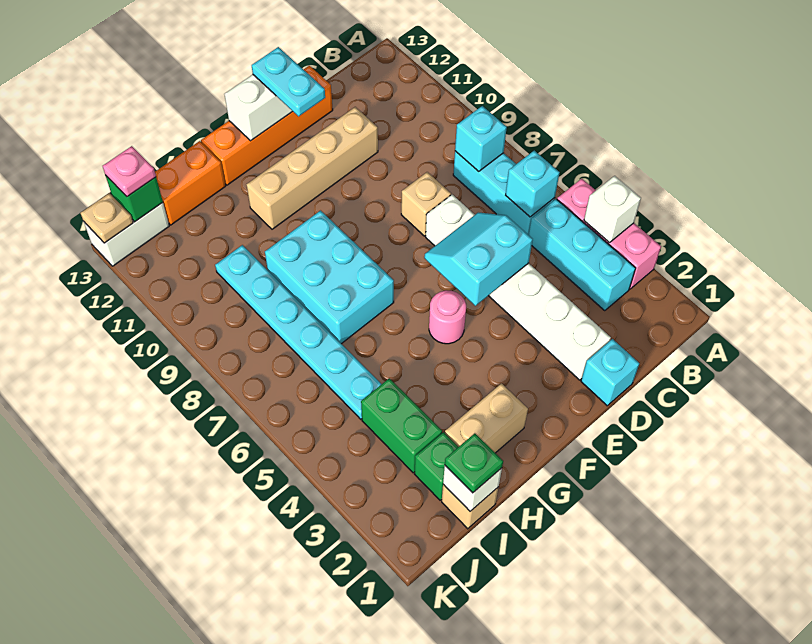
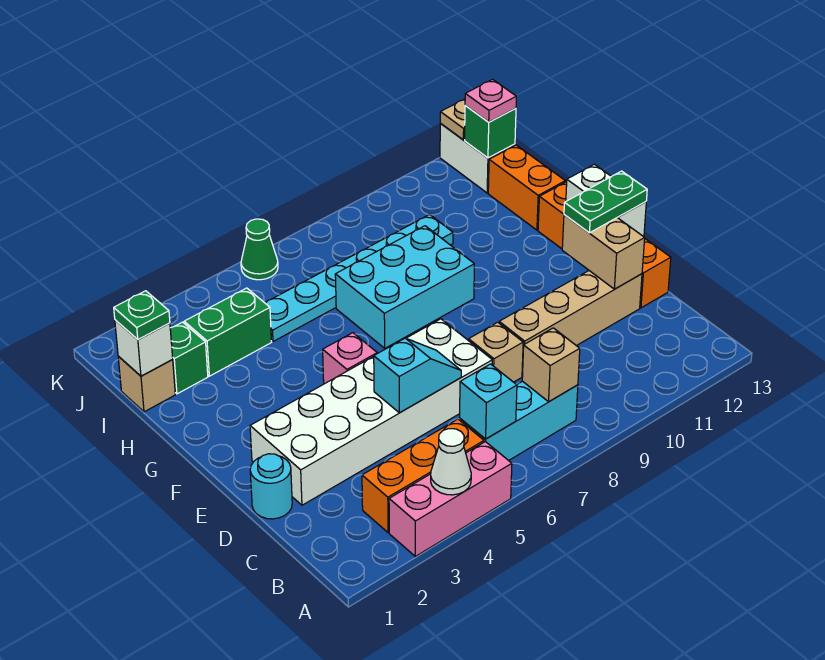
white 1x1 brick [584,176,641,243] -> white 1x1 cone [431,429,471,495]
cyan 1x3 brick [529,199,636,311] -> orange 1x3 brick [362,419,484,533]
cyan 1x1 brick [455,106,507,171] -> tan 1x1 brick [522,328,580,402]
cyan 1x1 brick [581,339,639,406] -> cyan 1x1 round brick [250,454,292,519]
white 1x6 brick [426,195,611,380] -> white 2x6 brick [250,319,492,505]
cyan 2x2 slope [424,212,533,306] -> cyan 1x2 slope [374,338,461,413]
tan 1x4 brick [247,107,378,229] -> tan 1x4 brick turned to [499,271,642,376]
cyan 1x2 plate [252,47,325,116] -> green 1x2 plate [564,171,647,233]
pink 1x1 round brick [429,290,466,344] -> pink 1x1 brick [323,333,377,384]
tan 1x2 brick [445,383,528,453] -> tan 1x2 brick moved to [562,215,645,289]
none -> green 1x1 cone [241,219,278,280]

